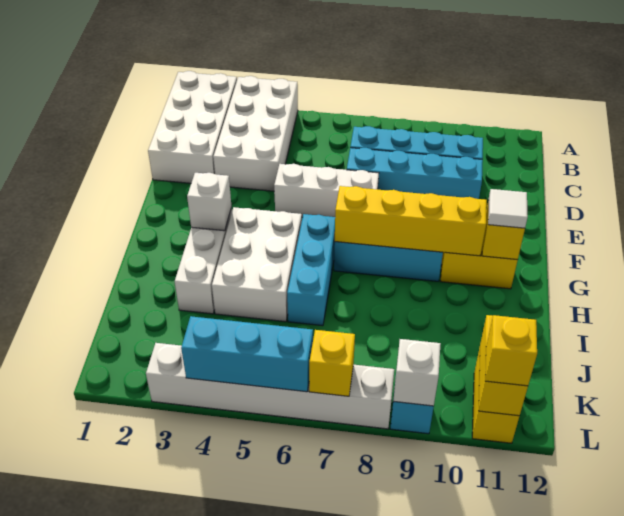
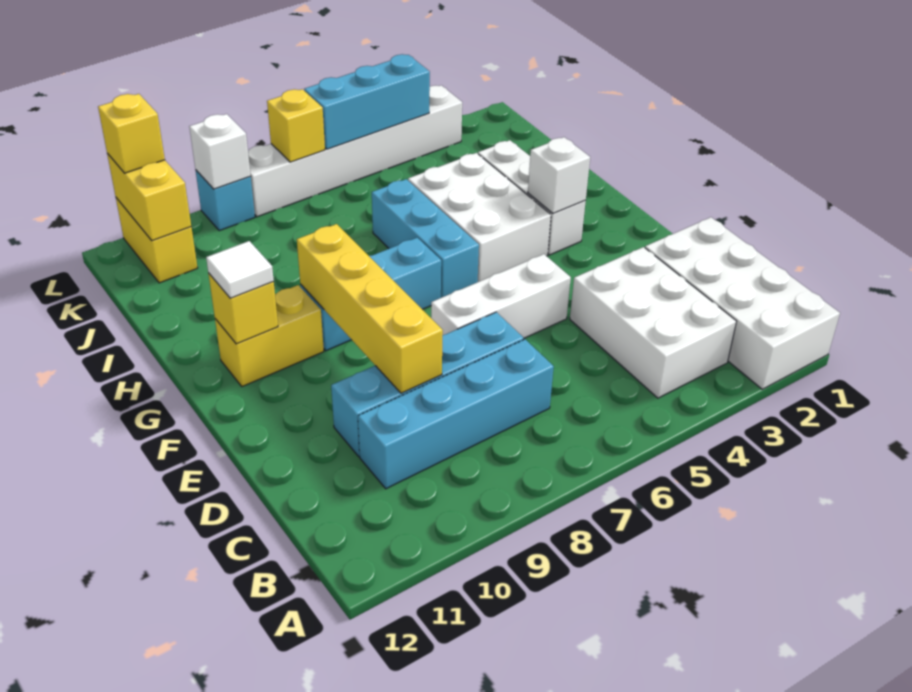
white 2x4 brick [213,76,298,191] -> white 2x3 brick [570,247,737,398]
yellow 1x4 brick [335,186,487,256] -> yellow 1x4 brick turned to [297,224,443,393]

